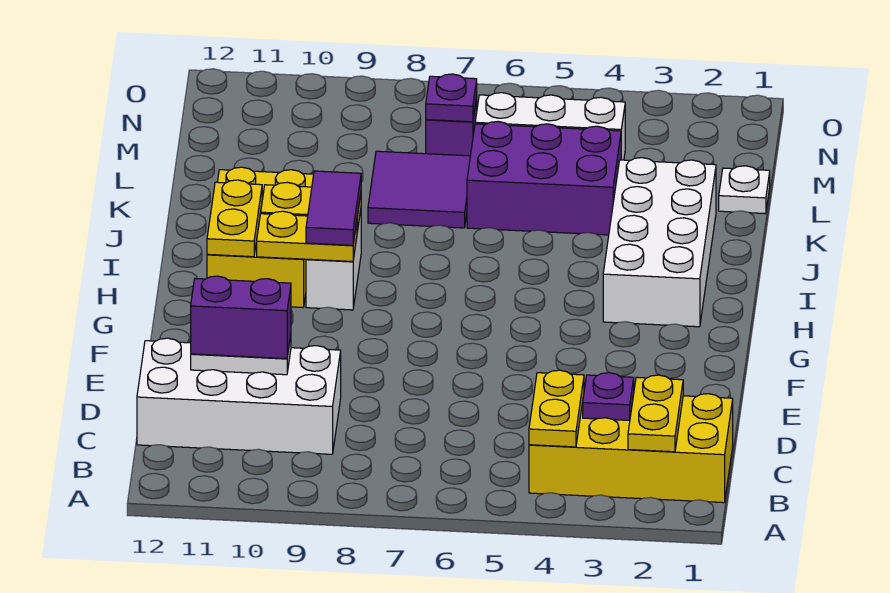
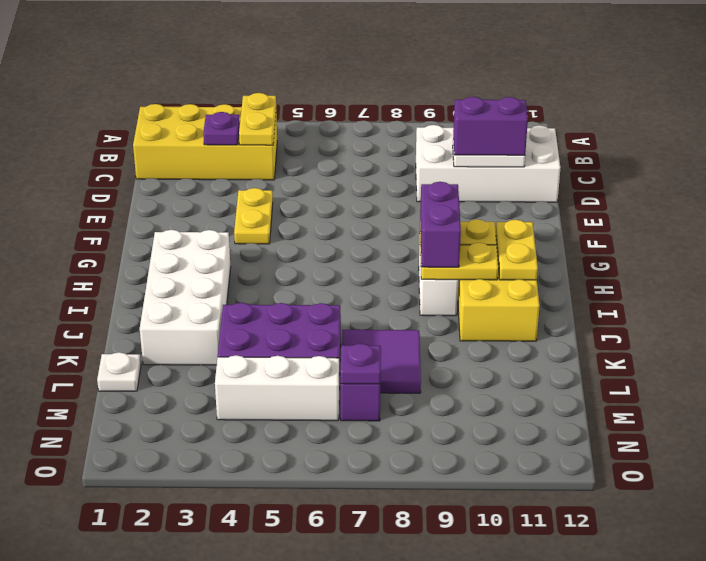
yellow 1x2 plate [628,375,683,452] -> yellow 1x2 plate moved to [234,188,273,244]
purple 1x2 tile [306,171,361,245] -> purple 1x2 brick [420,182,461,267]

